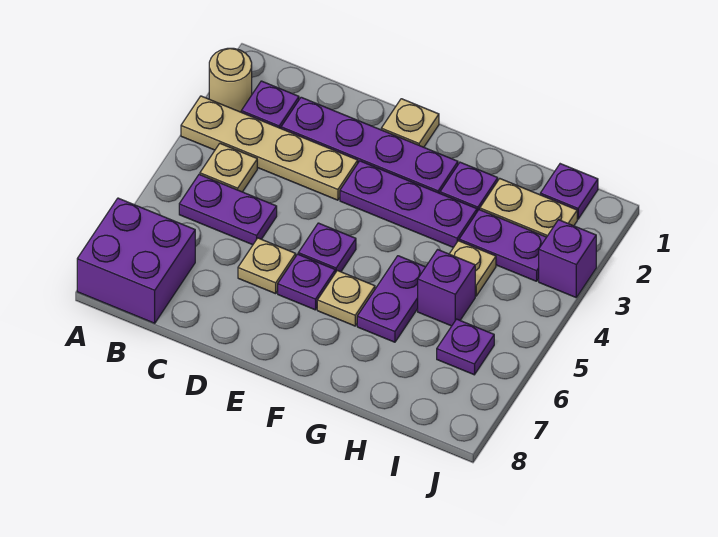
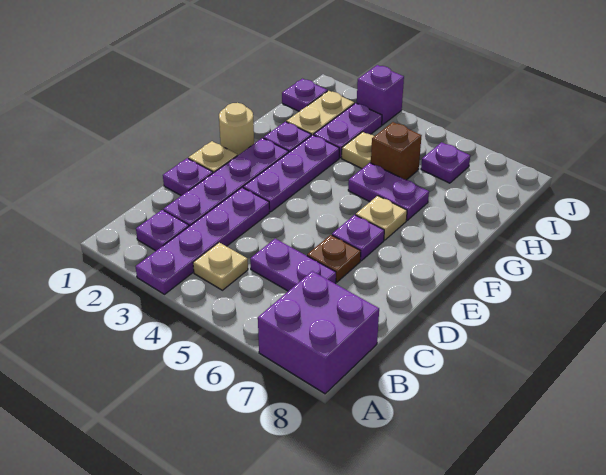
tan 1x1 round brick [209,48,252,112] -> tan 1x1 round brick moved to [219,103,254,156]
tan 1x4 plate [181,96,358,200] -> purple 1x4 plate [135,188,269,294]
purple 1x2 plate [179,175,277,245] -> purple 1x2 plate turned to [250,239,336,291]
tan 1x1 plate [238,238,296,294] -> brown 1x1 plate [307,235,361,282]
purple 1x1 plate [298,223,356,273] -> purple 1x1 plate moved to [163,158,213,196]
purple 1x1 brick [418,250,475,326] -> brown 1x1 brick [371,122,422,180]

